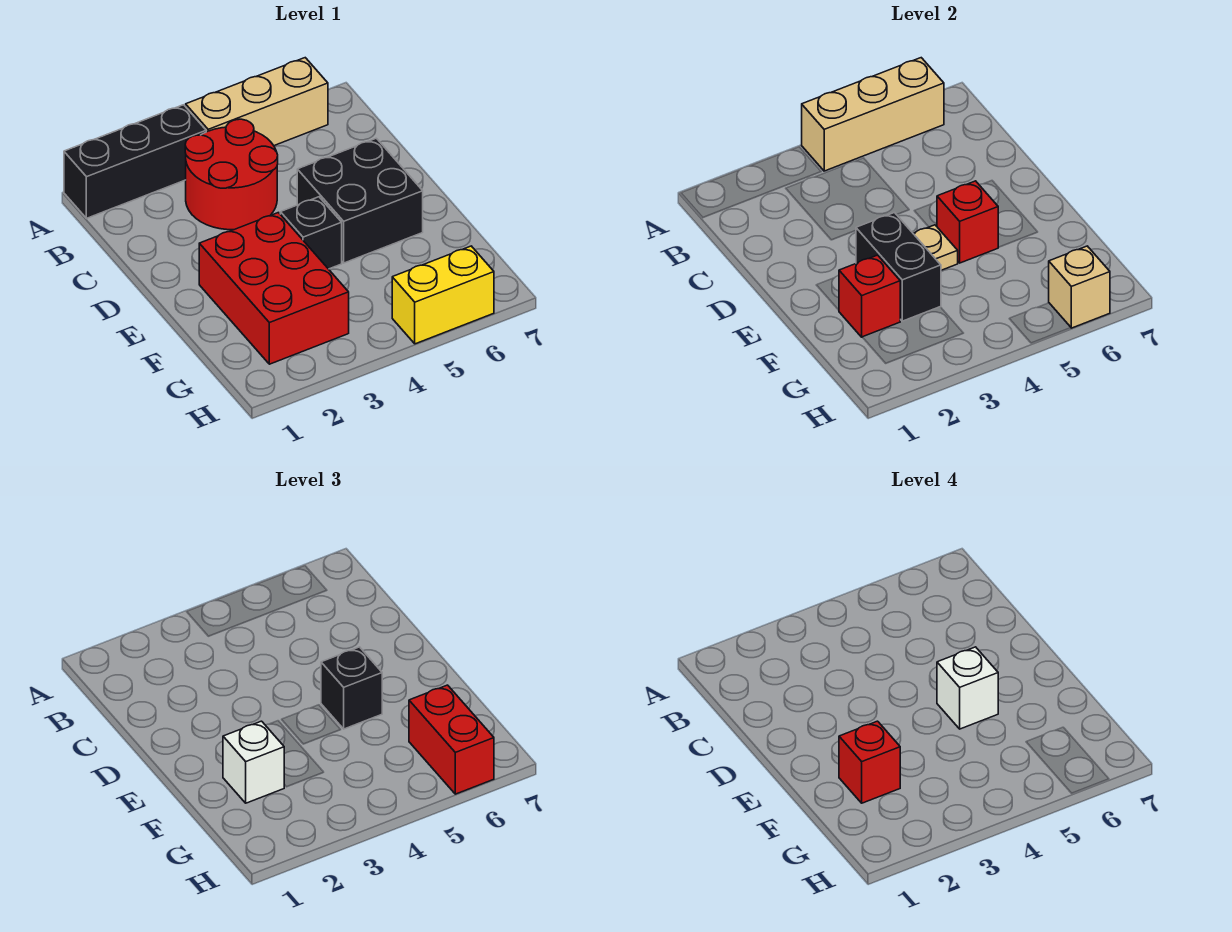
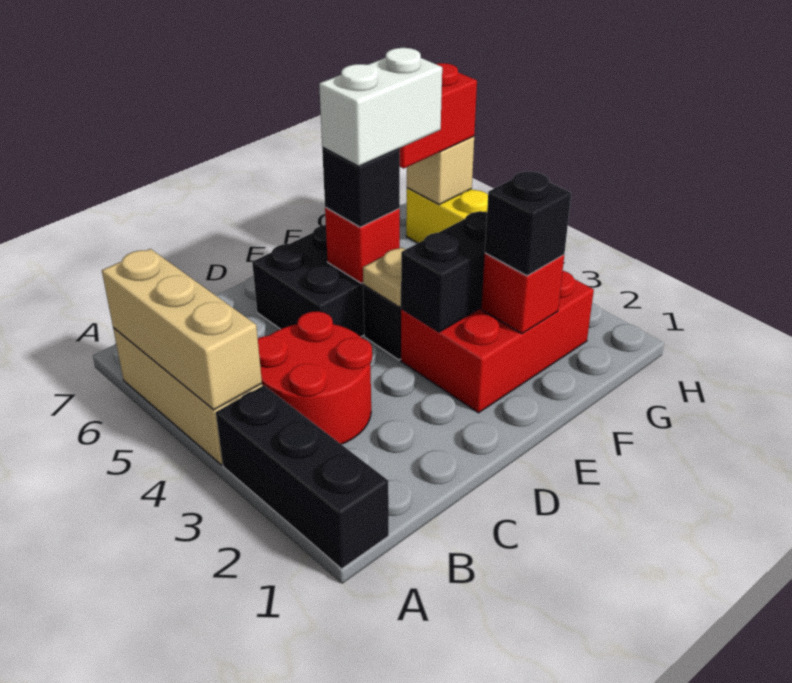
white 1x1 brick [937,647,998,729] -> white 1x2 brick [319,48,442,166]
white 1x1 brick [223,721,284,803] -> black 1x1 brick [485,172,571,276]
red 1x1 brick [839,721,900,803] -> none

